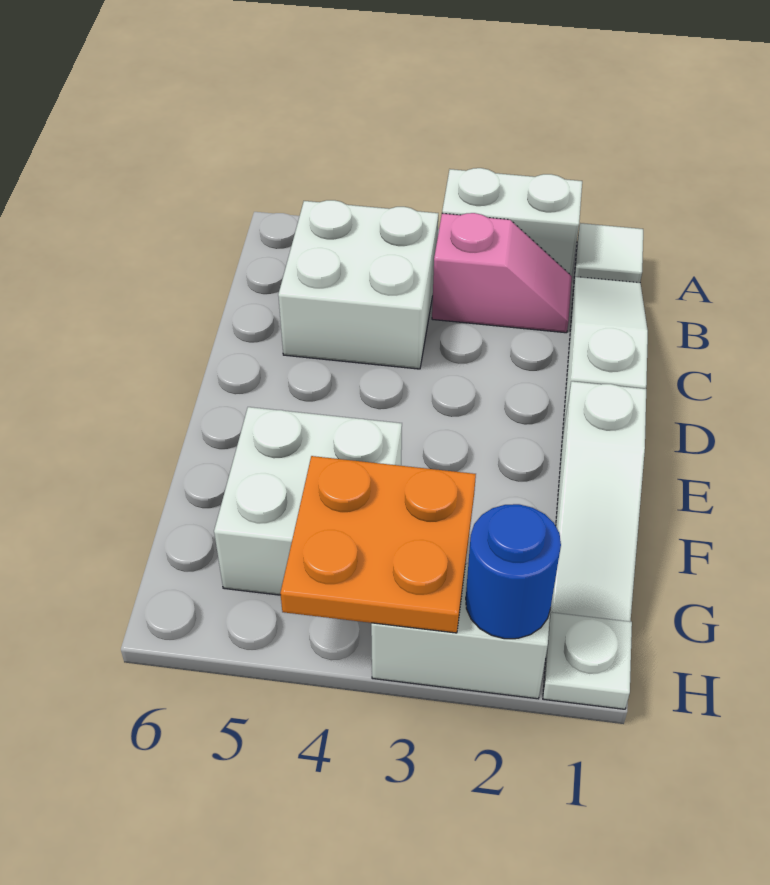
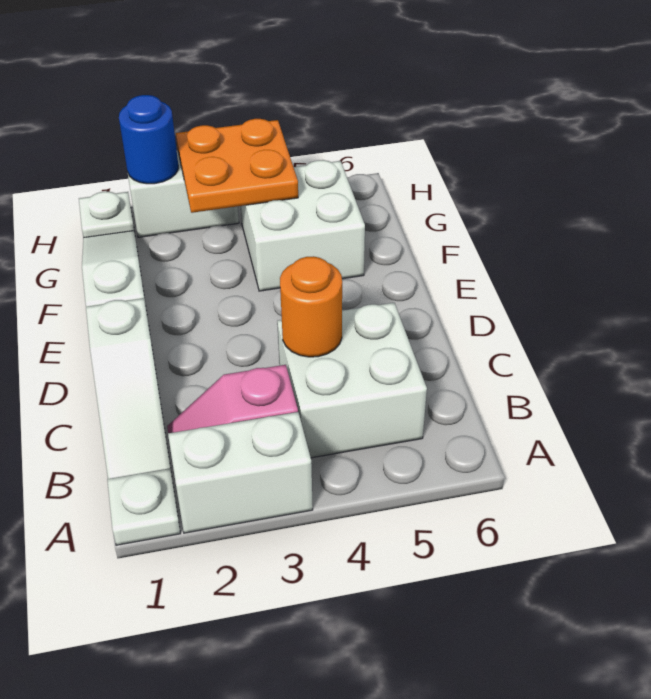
white 1x1 tile [574,223,643,283] -> white 1x1 plate [107,468,181,545]
none -> orange 1x1 round brick [280,256,342,357]

